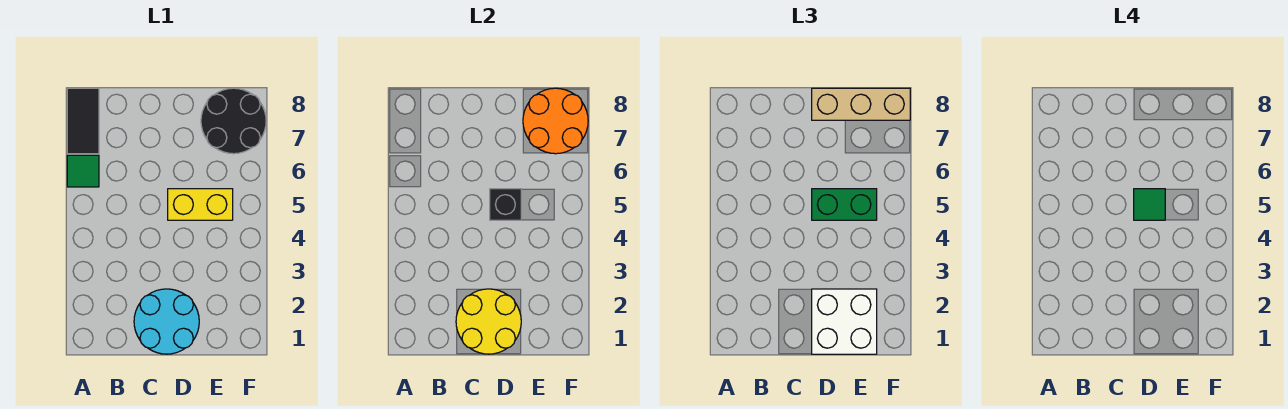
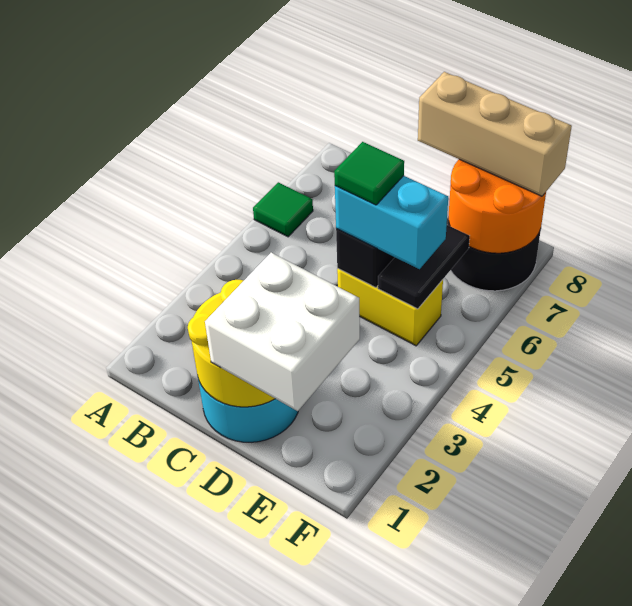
black 1x2 tile [67,88,99,154] -> black 1x2 tile moved to [378,225,470,309]
green 1x2 brick [812,189,877,220] -> cyan 1x2 brick [335,176,448,269]

